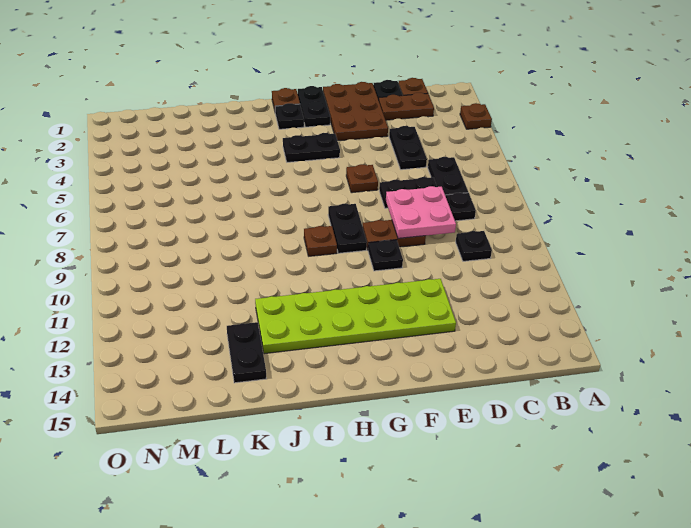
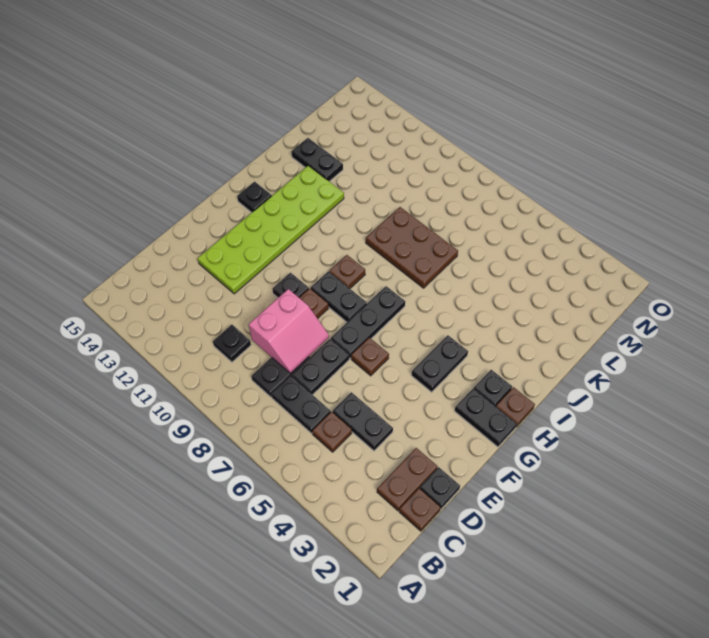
brown 1x1 plate [460,103,492,129] -> brown 1x1 plate moved to [312,412,352,452]
pink 2x2 plate [385,186,456,238] -> pink 2x2 slope [249,289,329,373]
brown 2x3 plate [323,82,388,141] -> brown 2x3 plate moved to [366,207,458,288]
none -> black 1x3 plate [331,286,405,358]
none -> black 1x1 plate [237,182,272,212]

